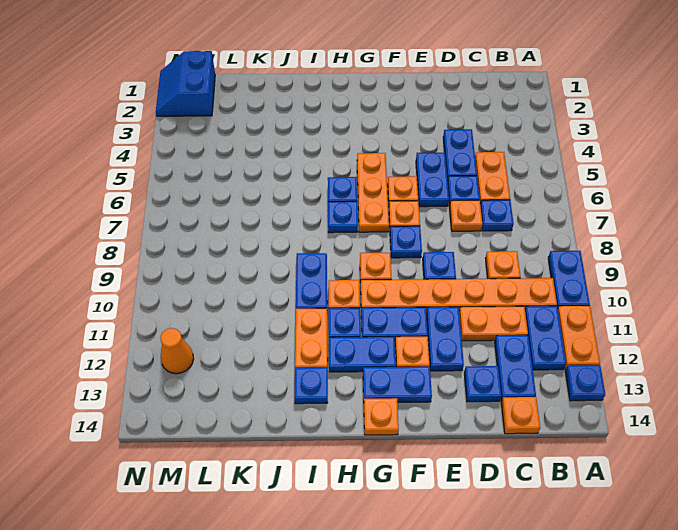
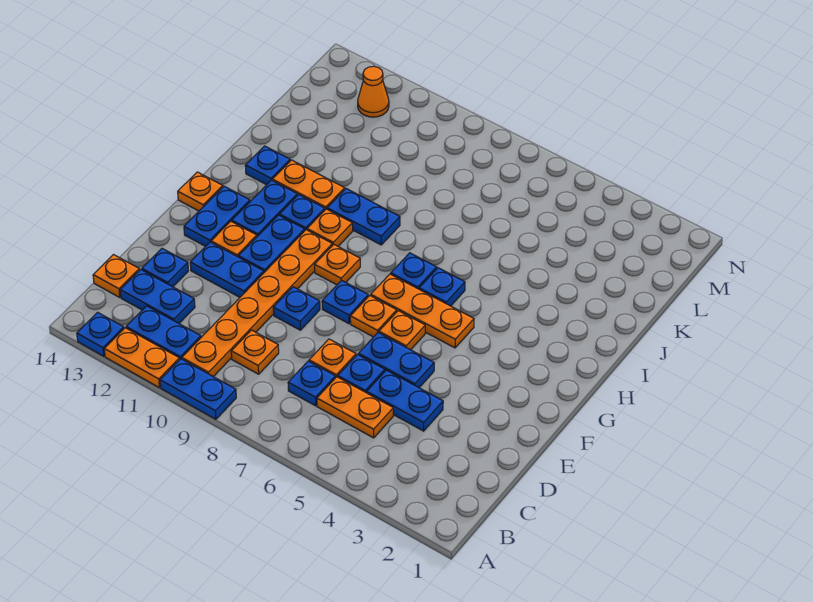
orange 1x2 plate [459,306,528,341] -> none
blue 2x2 slope [156,51,215,116] -> none

